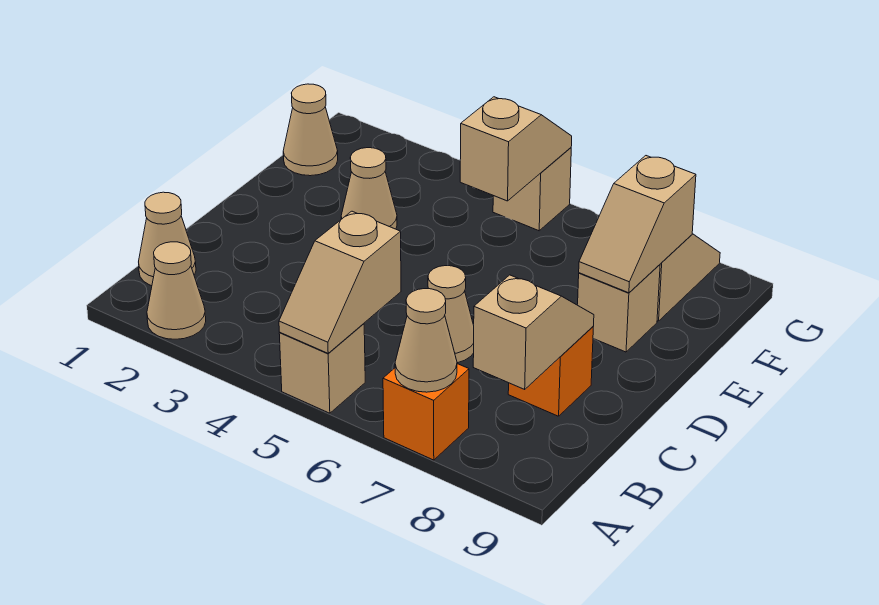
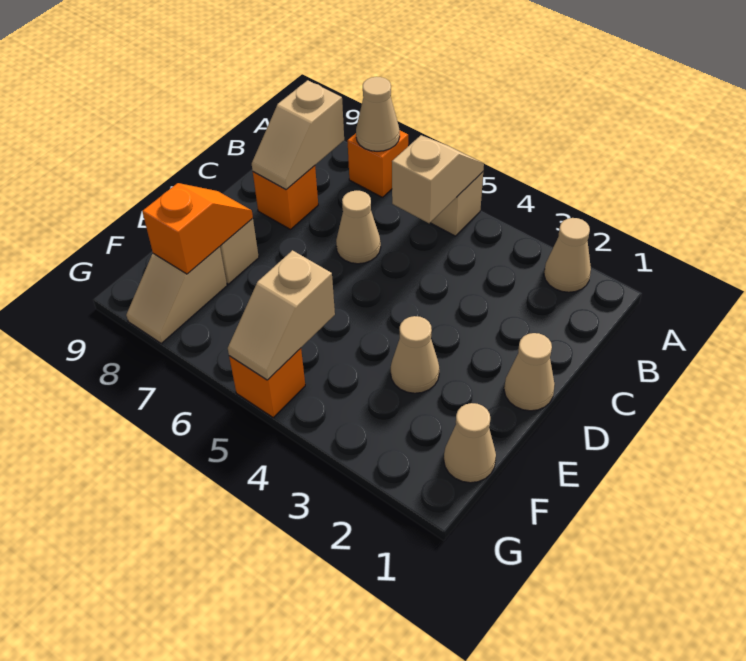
tan 1x1 cone [139,192,196,286] -> tan 1x1 cone moved to [504,333,555,411]
tan 1x2 slope [579,156,696,293] -> orange 1x2 slope [142,183,253,274]
tan 1x1 brick [493,148,571,231] -> orange 1x1 brick [229,348,305,418]

